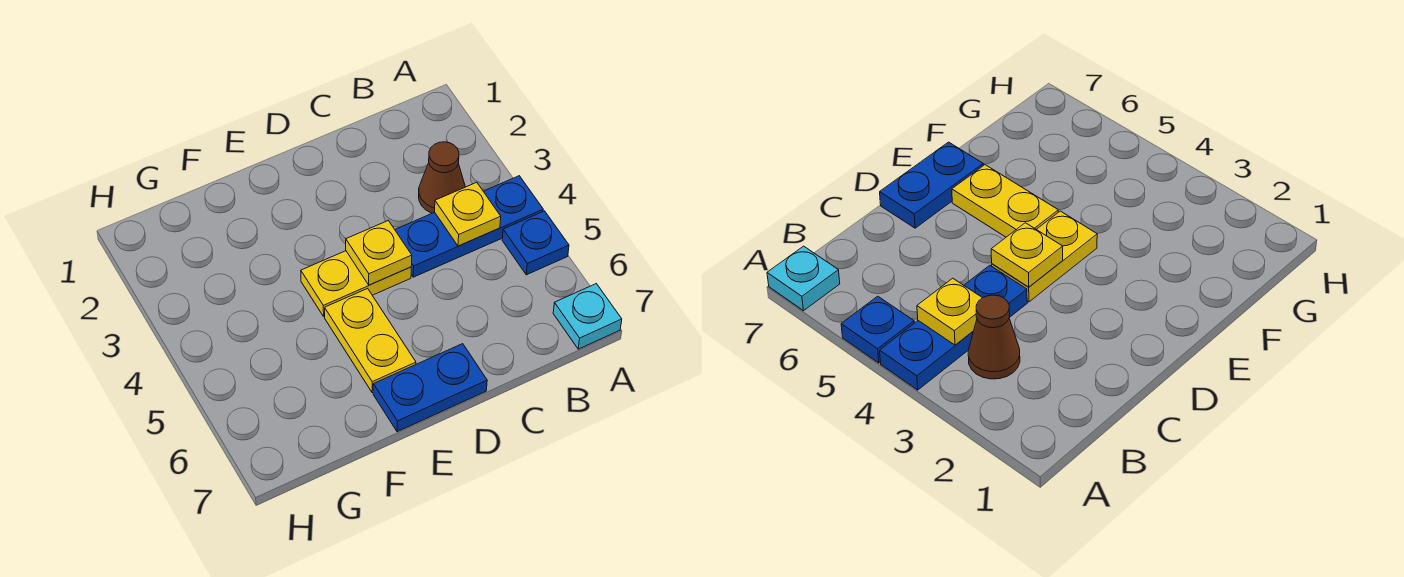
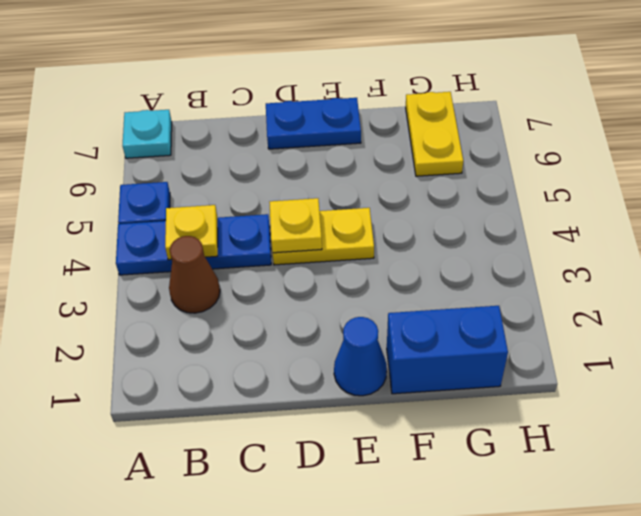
none -> blue 1x1 cone [334,317,387,396]
yellow 1x2 plate [325,289,416,393] -> yellow 1x2 plate moved to [406,92,463,176]
none -> blue 1x2 brick [387,306,508,394]

